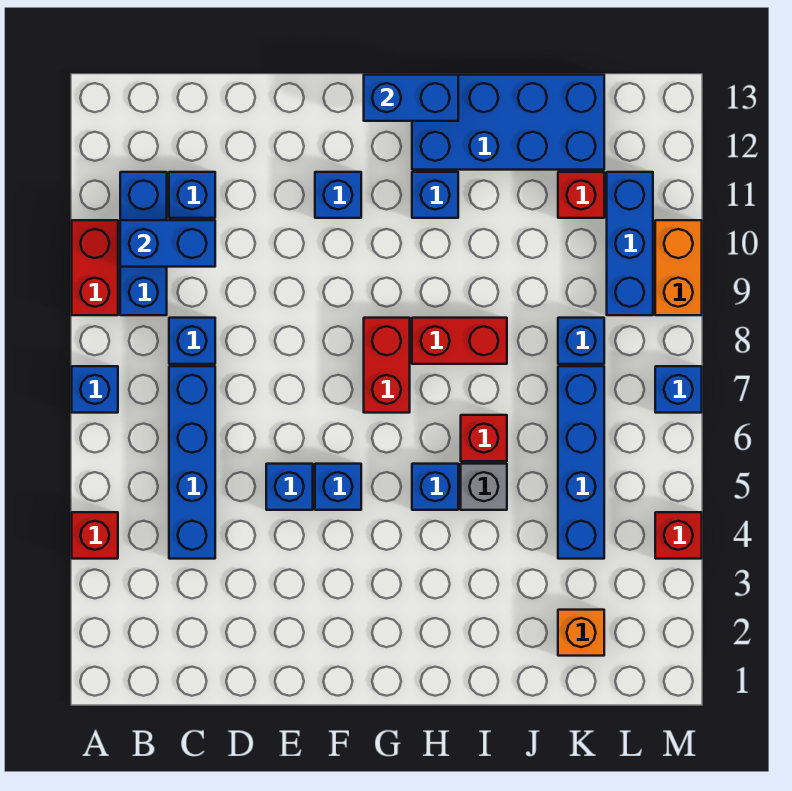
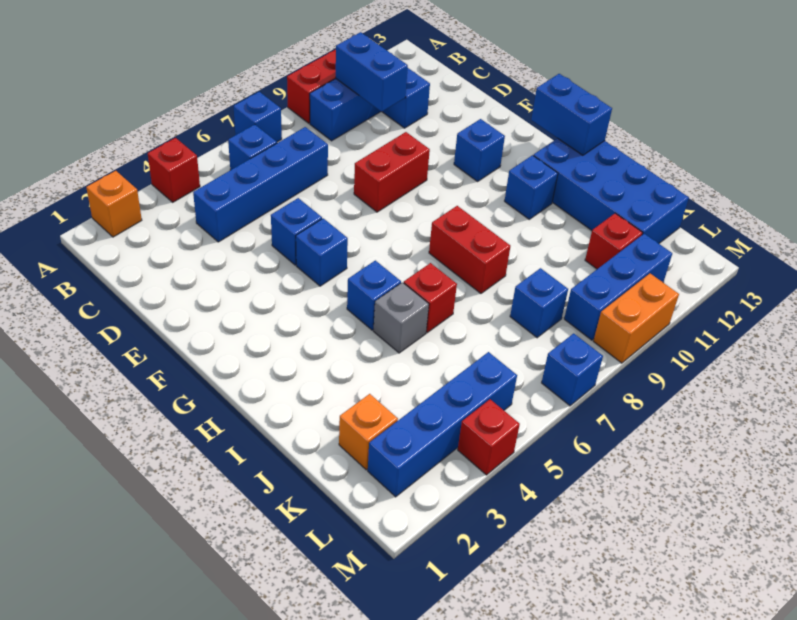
none -> orange 1x1 brick [86,171,142,237]
blue 1x1 brick [169,318,215,364] -> blue 1x1 brick moved to [228,125,277,170]
red 1x2 brick [364,318,410,413] -> red 1x2 brick moved to [354,132,430,212]
blue 1x4 brick [558,366,604,559] -> blue 1x4 brick moved to [368,352,517,497]

